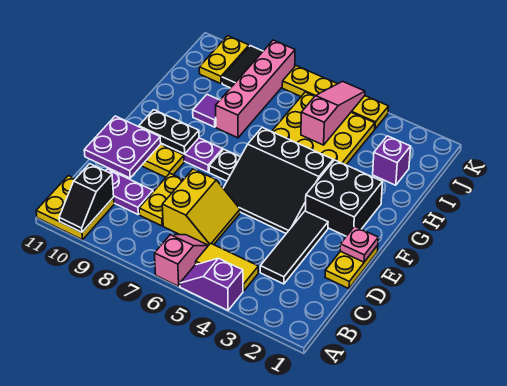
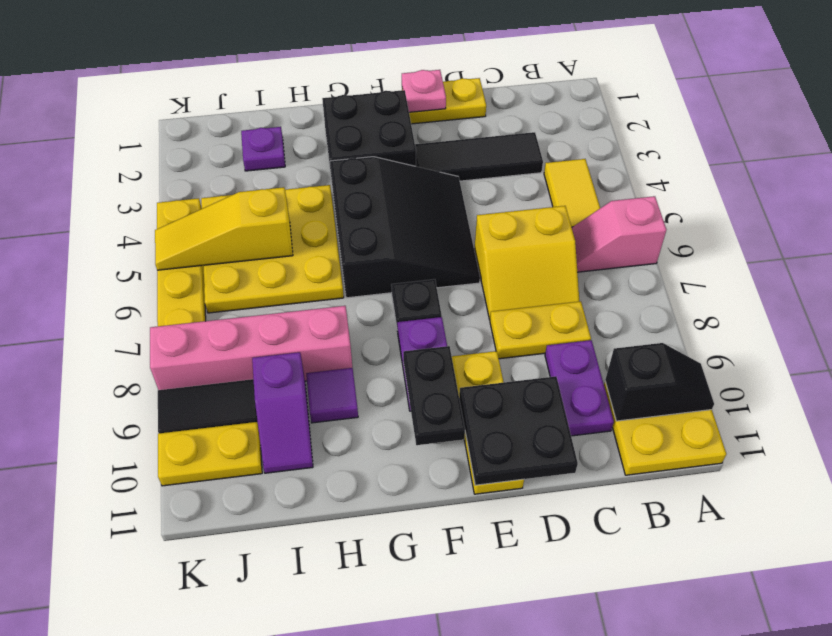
purple 1x2 slope [180,258,243,310] -> purple 1x2 slope moved to [252,352,313,473]
yellow 2x2 slope [162,169,240,245] -> yellow 2x2 slope turned to [475,206,579,320]
purple 2x2 plate [84,116,161,178] -> black 2x2 plate [459,376,578,485]
purple 1x1 brick [373,136,411,185] -> purple 1x1 plate [241,127,285,171]
pink 1x3 slope [301,81,365,145] -> yellow 1x3 slope [155,187,293,270]

